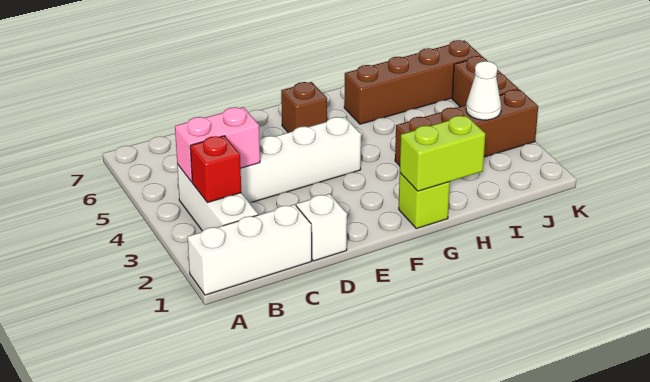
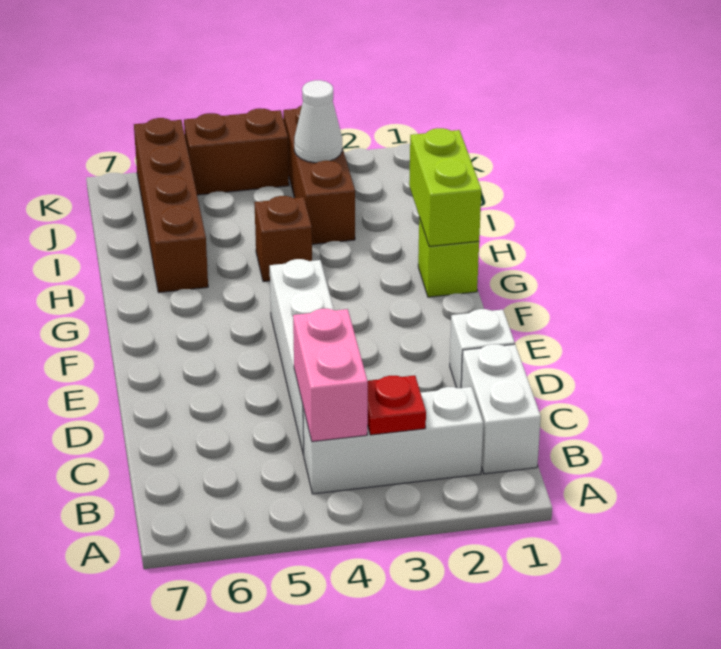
white 1x3 brick [188,204,312,295] -> white 1x2 brick [461,344,541,474]
red 1x1 brick [190,136,241,203] -> red 1x1 plate [368,375,426,435]
brown 1x1 brick [281,82,327,133] -> brown 1x1 brick moved to [254,196,312,282]
brown 1x4 brick [395,90,538,166] -> brown 1x3 brick [283,105,355,244]

